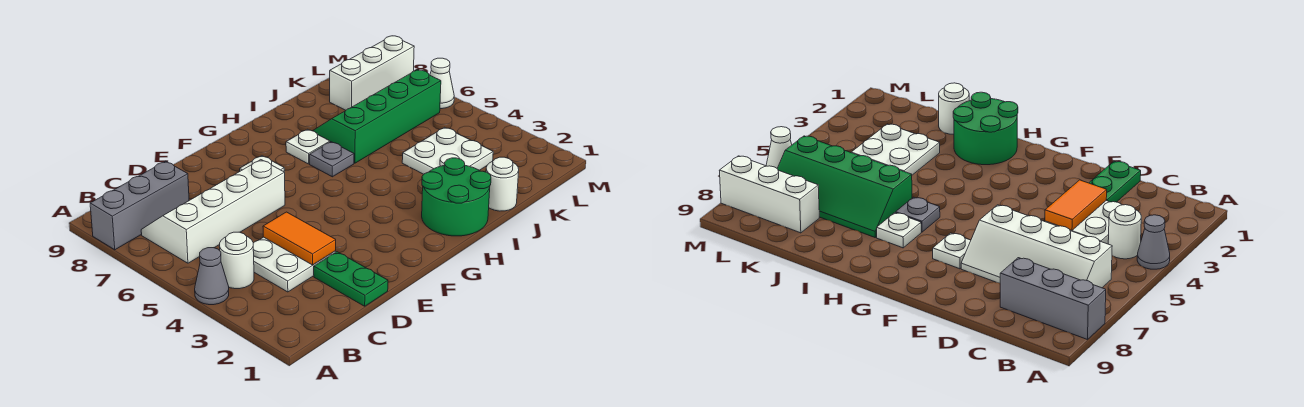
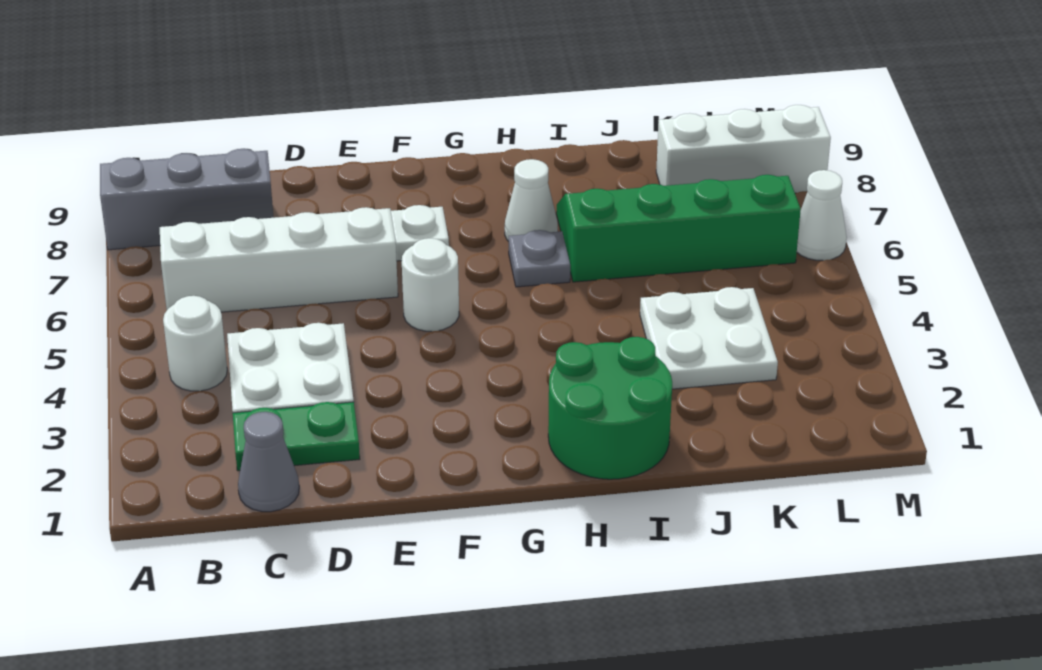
grey 1x1 cone [195,248,229,305] -> grey 1x1 cone moved to [238,412,299,512]
green 1x2 plate [314,252,388,306] -> green 1x2 plate turned to [233,402,360,471]
orange 1x2 tile [263,212,336,265] -> none
white 1x1 plate [286,129,330,164] -> white 1x1 cone [505,159,558,241]
white 1x1 round brick [486,157,519,211] -> white 1x1 round brick moved to [402,238,459,331]

